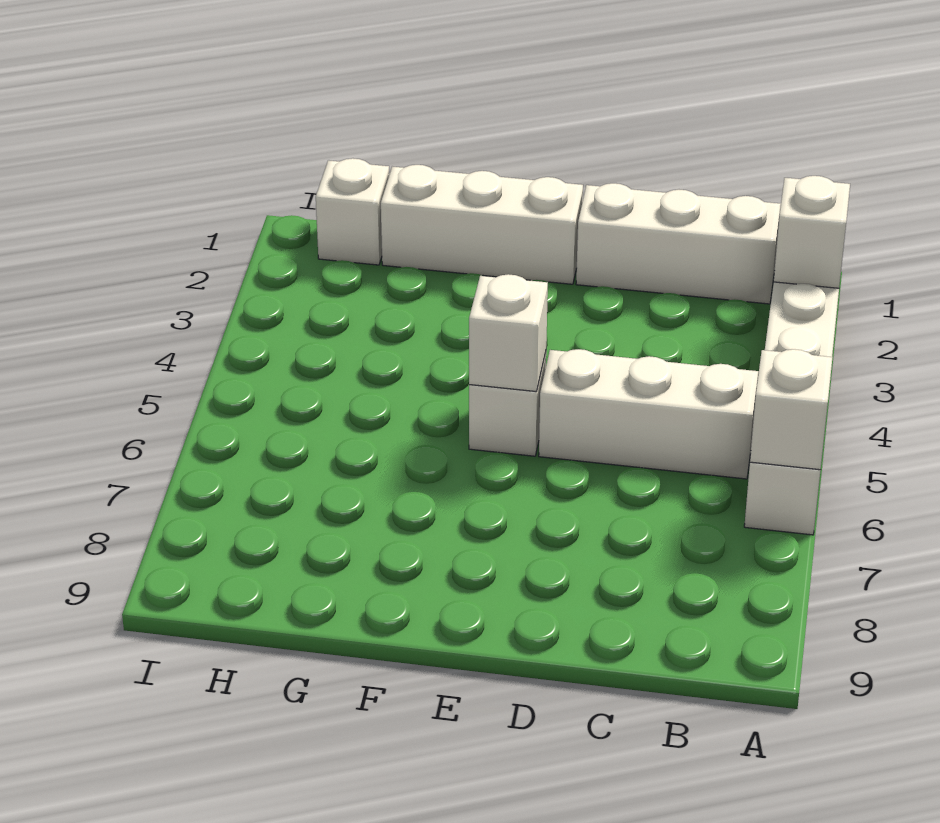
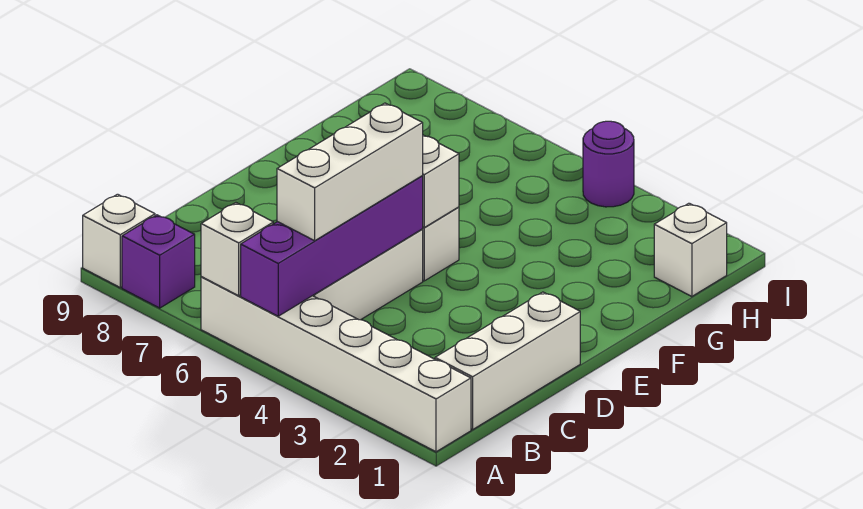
white 1x1 brick [774,176,850,288] -> white 1x1 brick moved to [83,194,155,287]
none -> purple 1x4 brick [241,176,423,316]
none -> purple 1x1 brick [122,215,195,308]
white 1x3 brick [381,165,583,284] -> white 1x3 brick moved to [277,103,423,241]
none -> purple 1x1 round brick [583,121,634,207]

